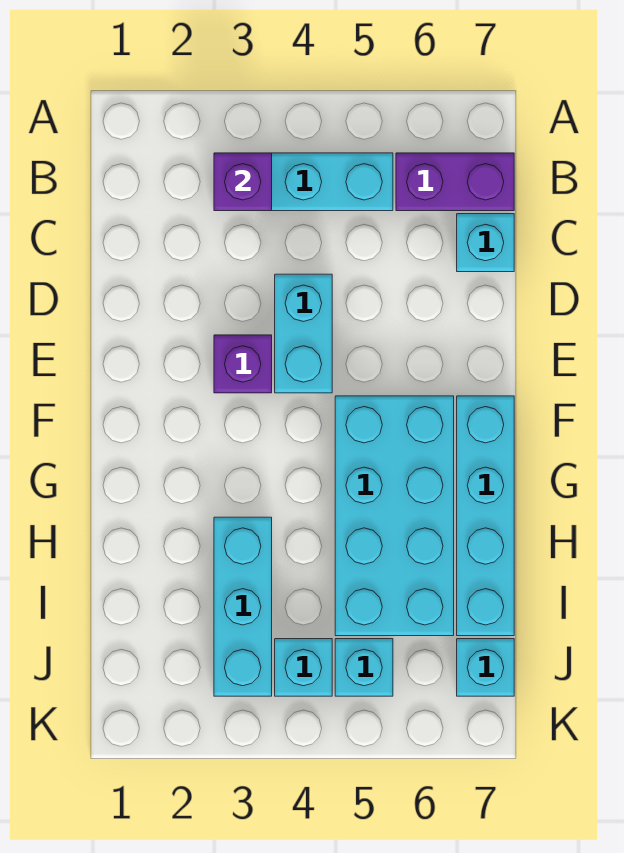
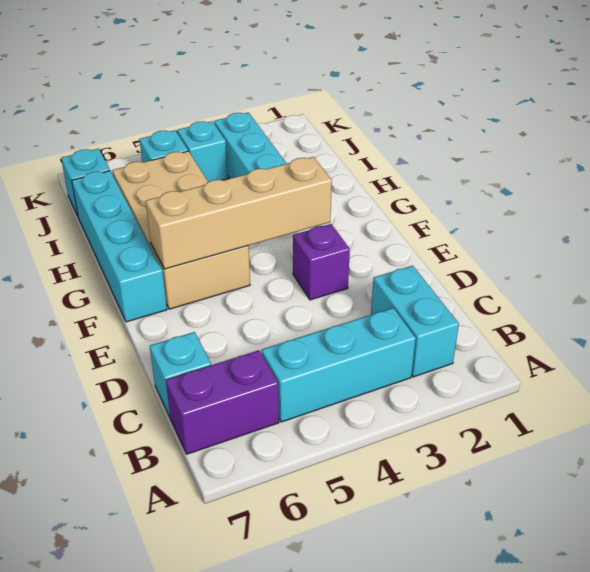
purple 1x1 brick [214,153,272,211] -> none
cyan 1x2 brick [275,274,332,393] -> cyan 1x2 brick moved to [371,266,459,377]
none -> tan 1x4 brick [146,157,332,269]
cyan 2x4 brick [335,396,454,636] -> tan 2x4 brick [112,151,250,309]

